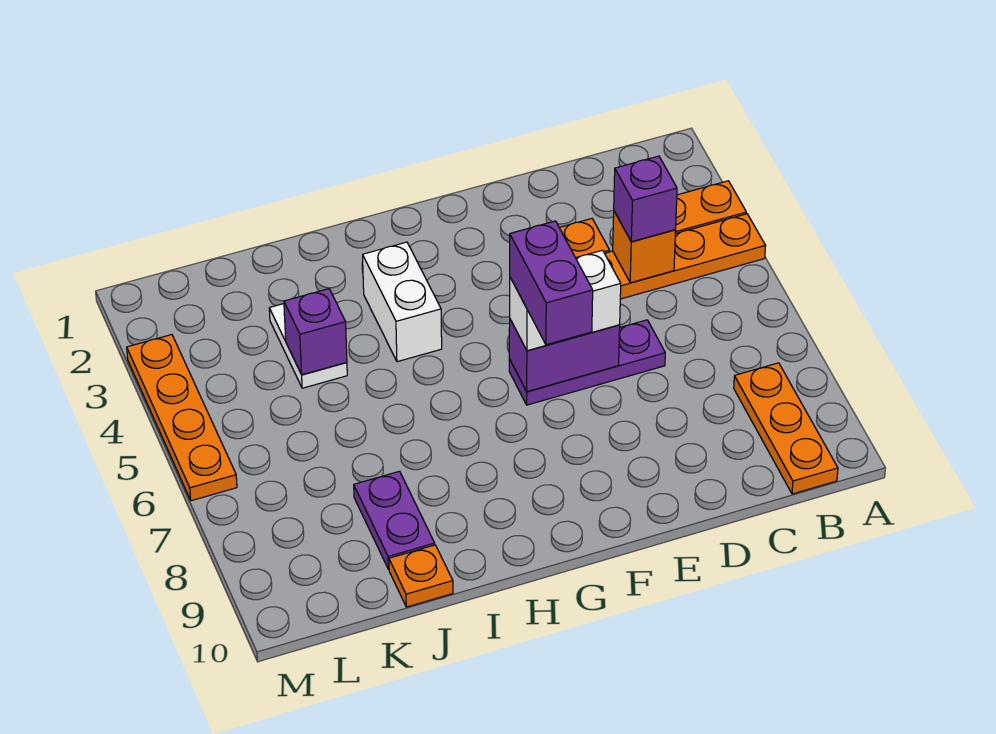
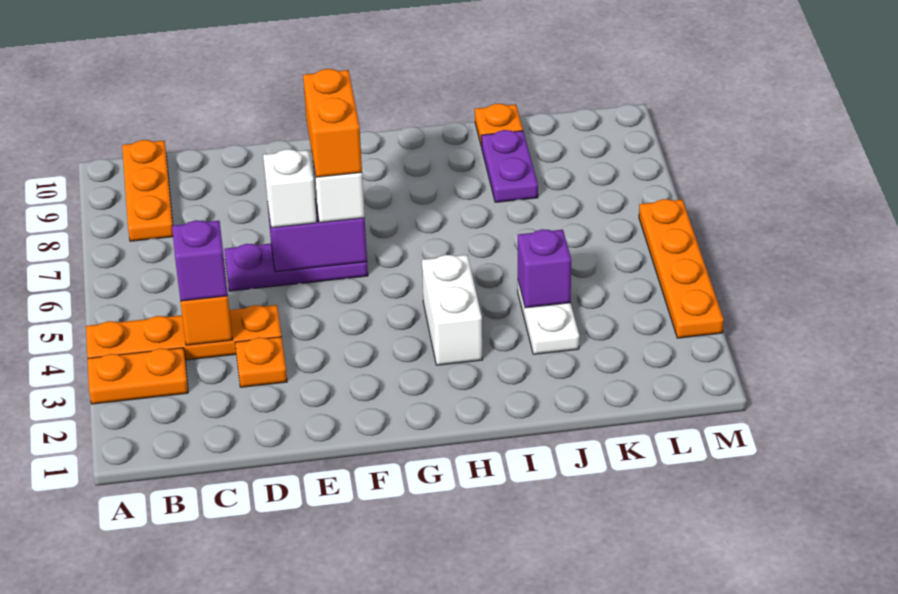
purple 1x2 brick [510,221,593,345] -> orange 1x2 brick [303,69,362,177]

